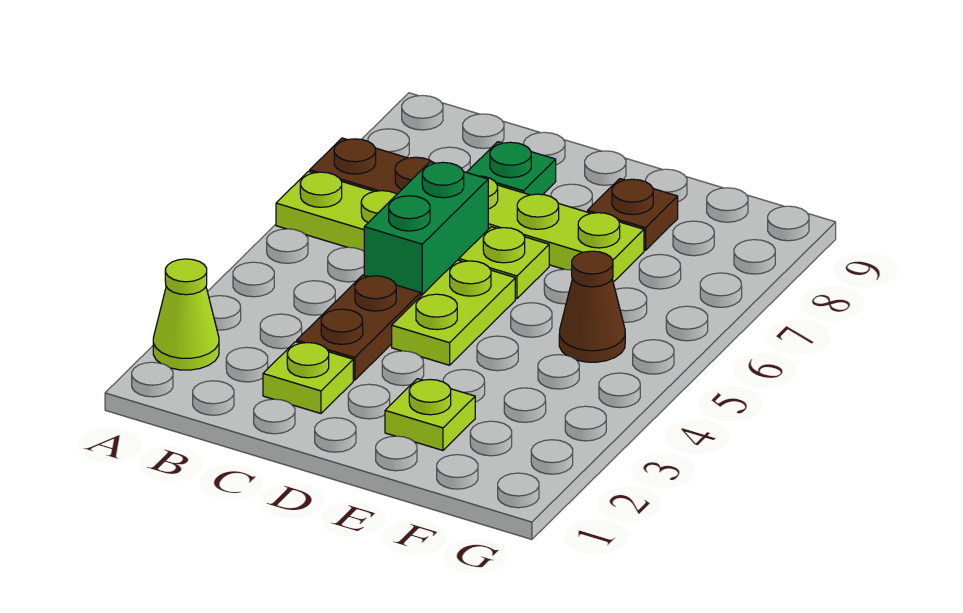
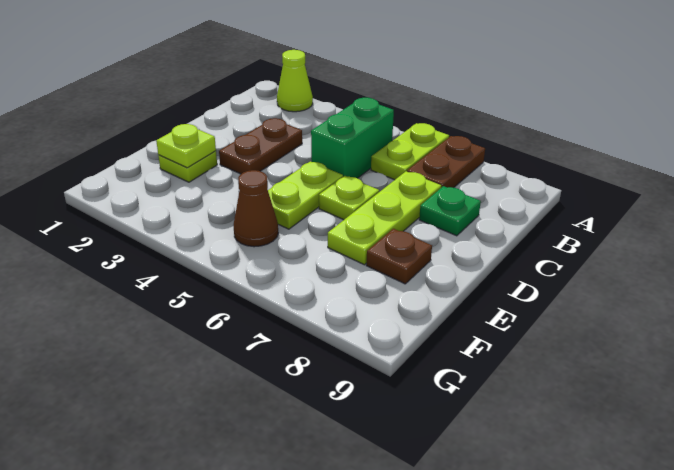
lime 1x1 plate [263,342,353,413] -> lime 1x1 plate moved to [156,124,216,168]
brown 1x2 plate [297,275,421,380] -> brown 1x2 plate turned to [219,118,302,174]
green 1x2 brick [364,162,488,296] -> green 1x2 brick turned to [311,98,394,178]
lime 1x2 plate [392,260,515,365] -> lime 1x2 plate turned to [268,161,343,229]

